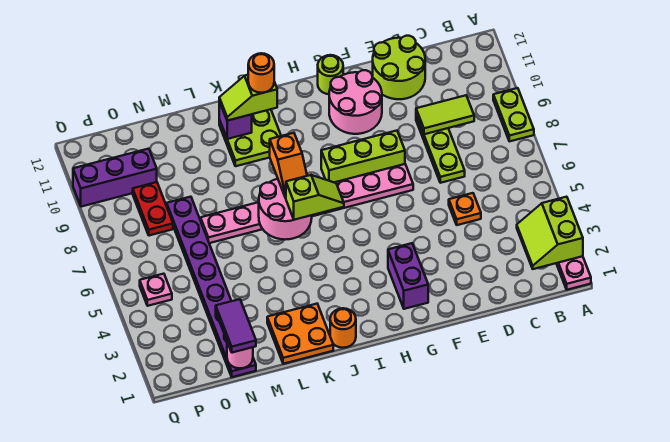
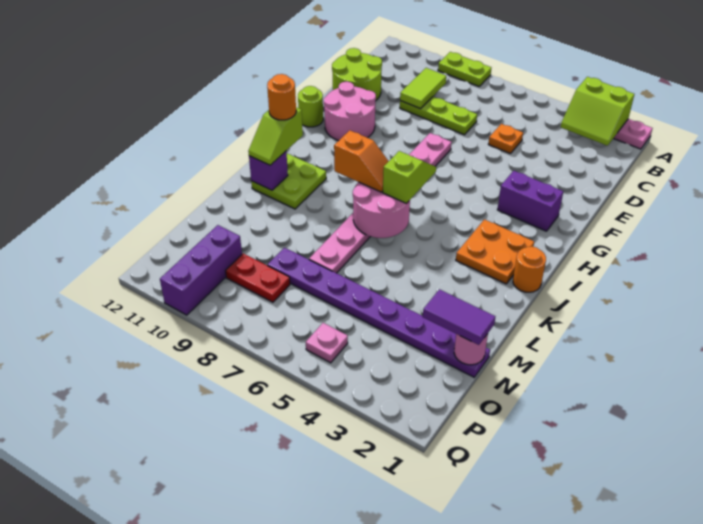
lime 1x3 brick [321,131,405,182] -> none
orange 2x2 plate [267,304,333,364] -> orange 2x2 plate moved to [456,219,534,284]

